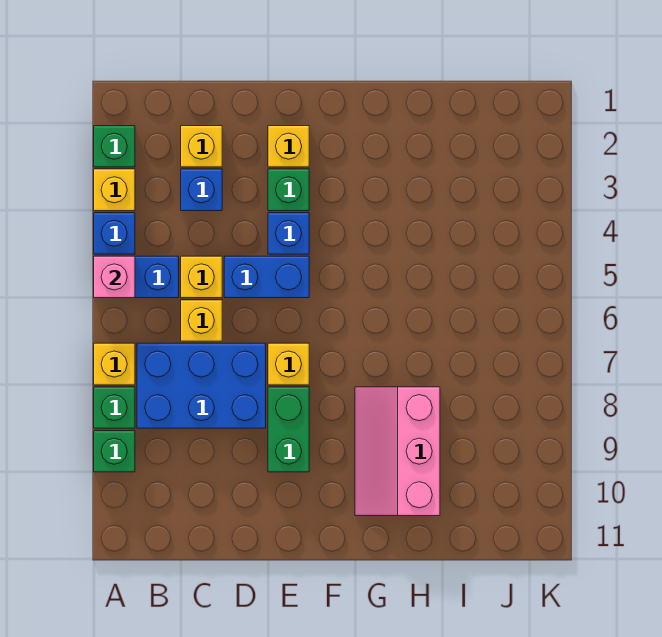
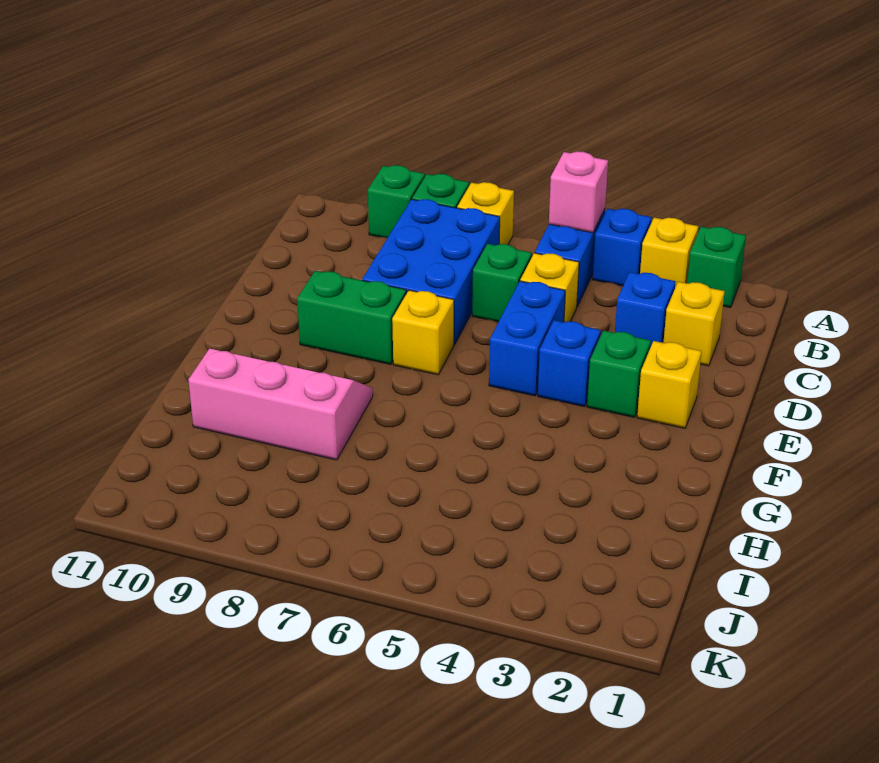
yellow 1x1 brick [181,300,222,341] -> green 1x1 brick [472,244,532,322]

